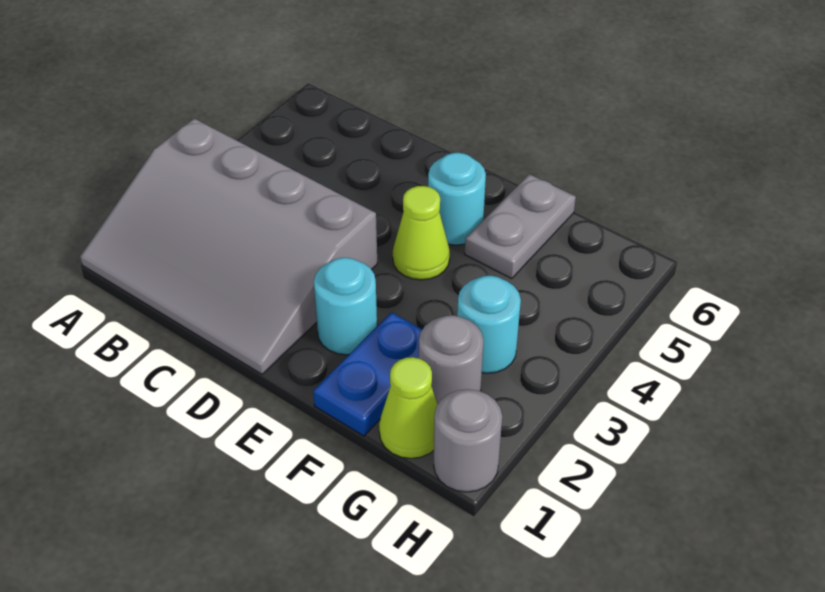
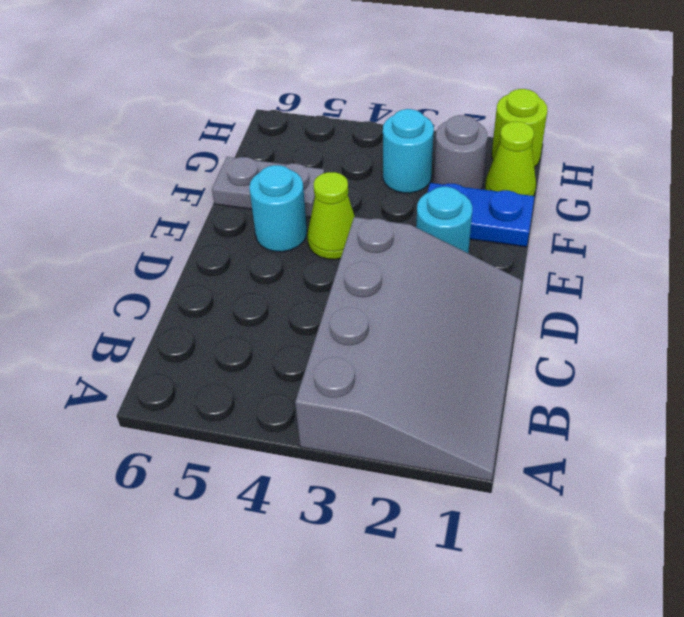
grey 1x1 round brick [434,389,502,492] -> lime 1x1 round brick [492,89,547,167]

